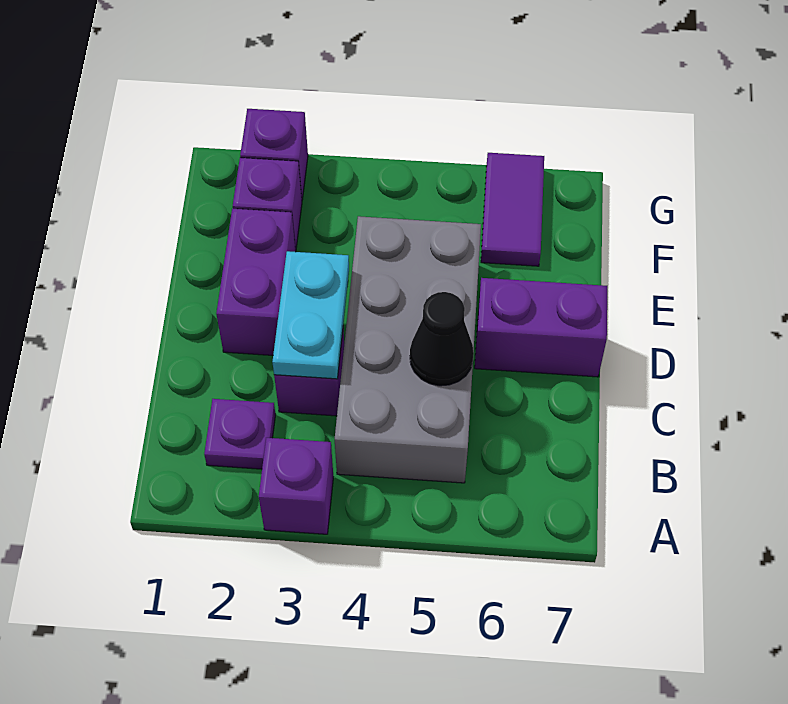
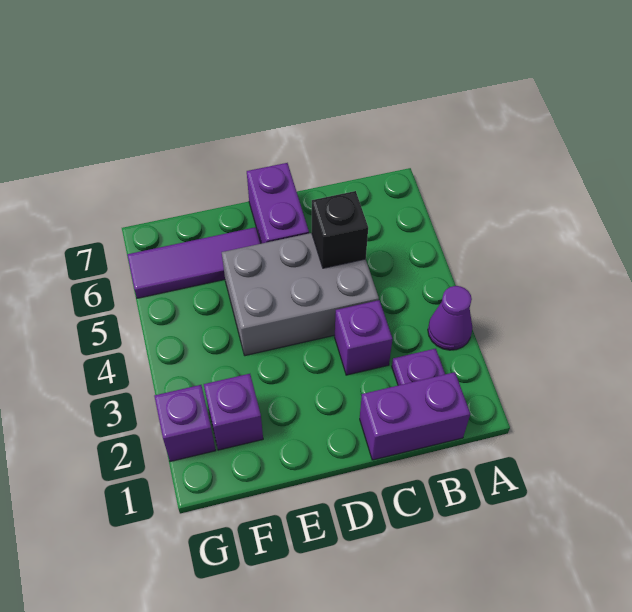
purple 1x1 brick [259,438,333,534] -> purple 1x1 cone [428,286,473,350]
grey 2x4 brick [335,216,481,483] -> grey 2x3 brick [222,233,379,356]
cyan 1x2 plate [272,251,349,379] -> none
black 1x1 cone [410,292,474,386] -> black 1x1 brick [312,191,368,268]
purple 1x2 brick [216,209,296,355] -> purple 1x2 brick moved to [360,372,470,460]
purple 1x2 tile [481,153,544,266] -> purple 1x3 tile [127,227,261,298]

